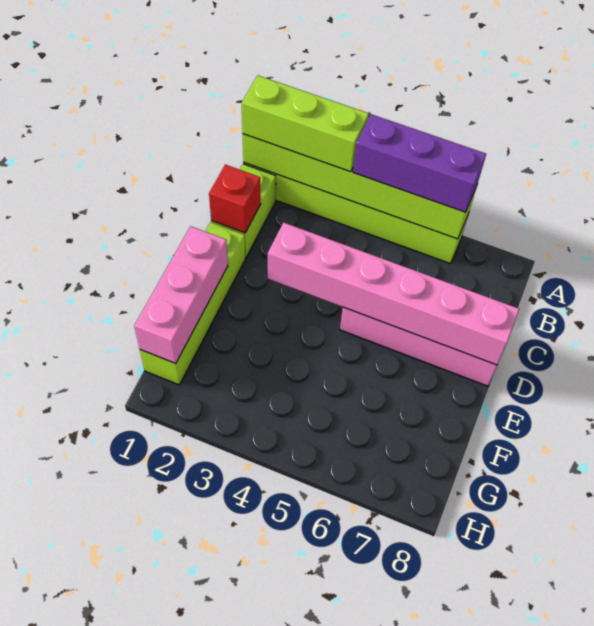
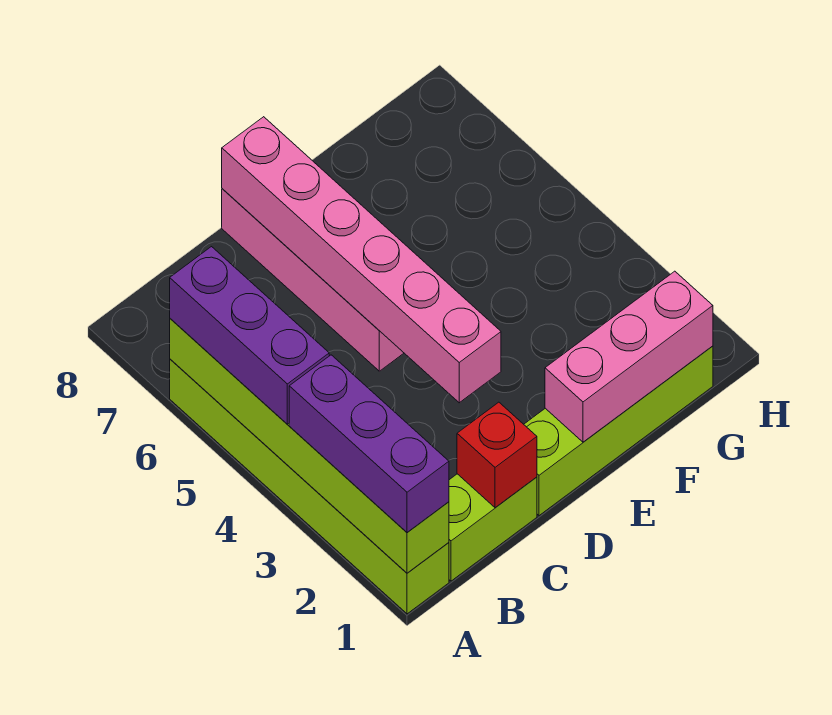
lime 1x3 brick [242,75,369,172] -> purple 1x3 brick [289,355,449,532]

